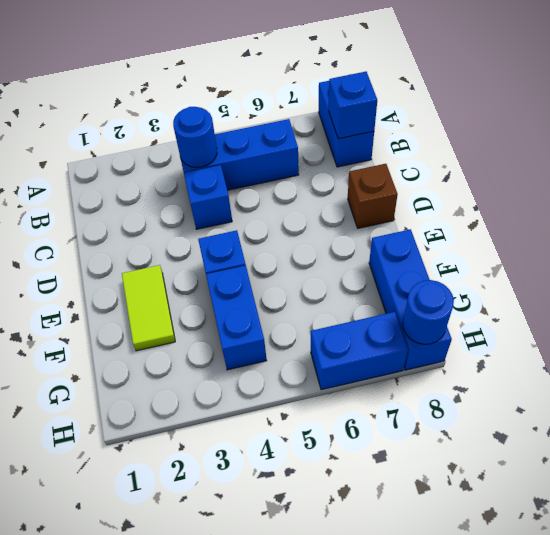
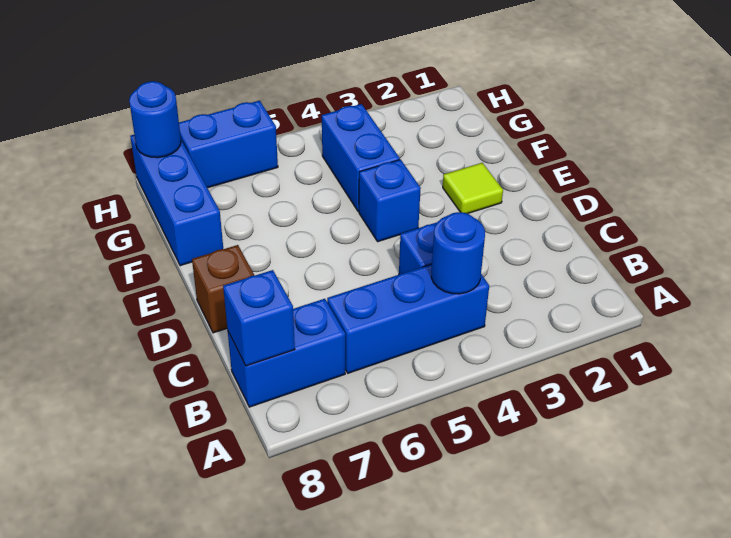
blue 1x2 brick [319,81,374,167] -> blue 1x2 brick turned to [228,299,345,407]
lime 1x2 tile [122,265,175,351] -> lime 1x1 tile [443,163,503,214]

